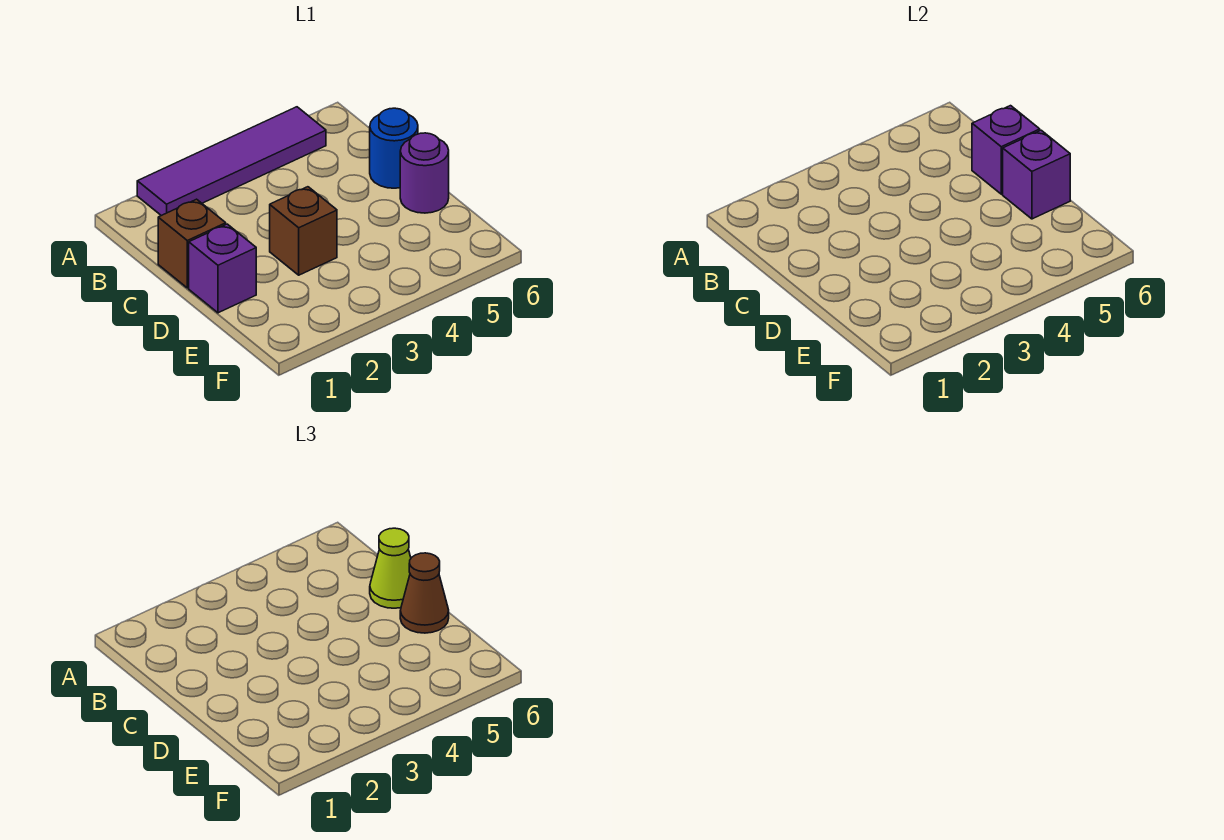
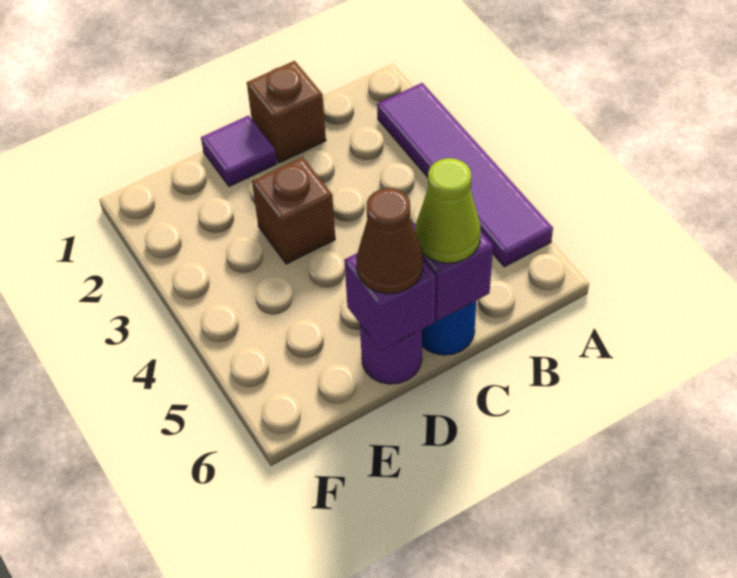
purple 1x1 brick [189,224,256,313] -> purple 1x1 tile [201,116,277,187]

